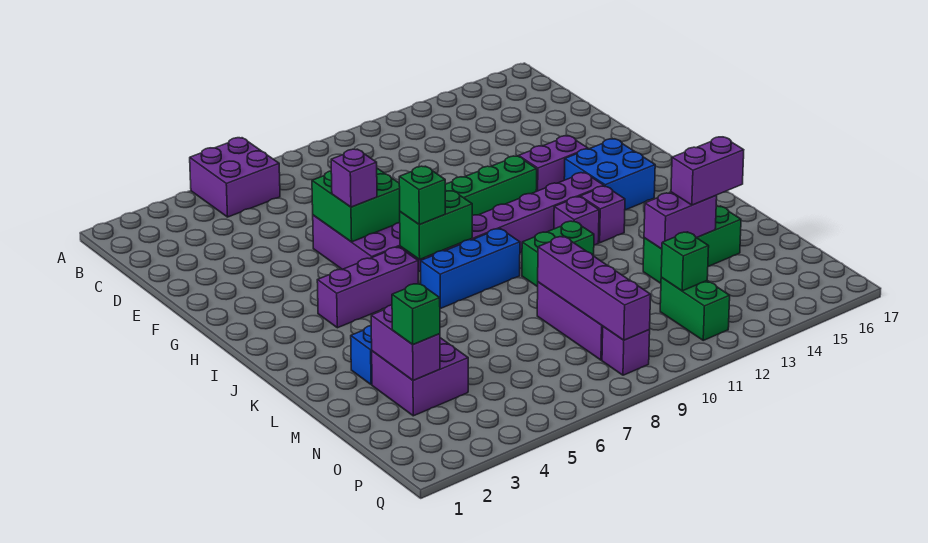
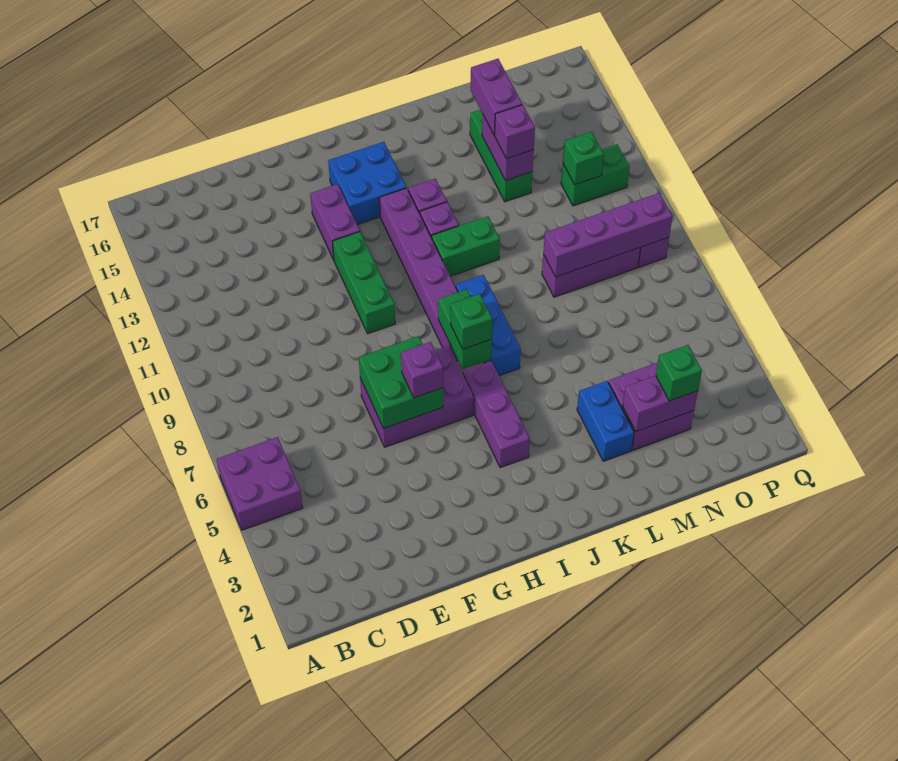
green 1x2 brick [522,221,594,287] -> green 1x2 brick turned to [432,216,500,276]
none -> purple 1x1 brick [495,105,535,159]

